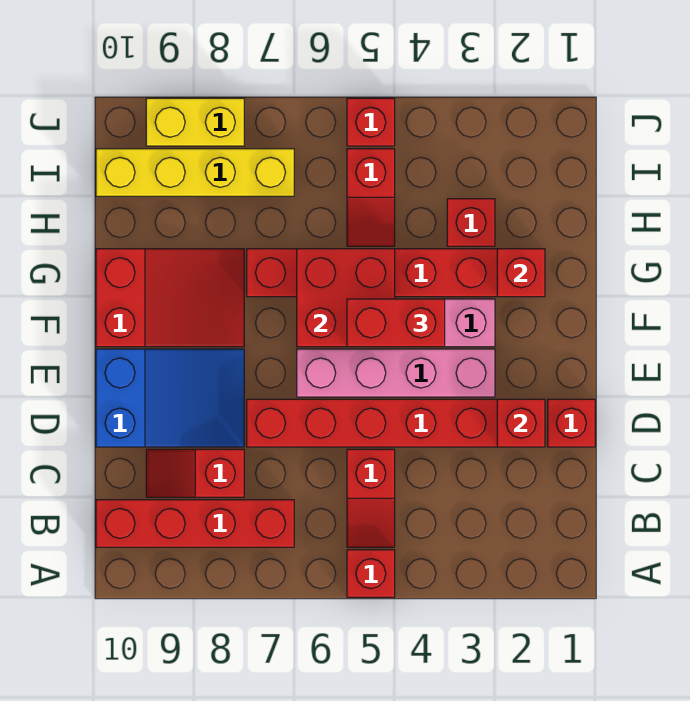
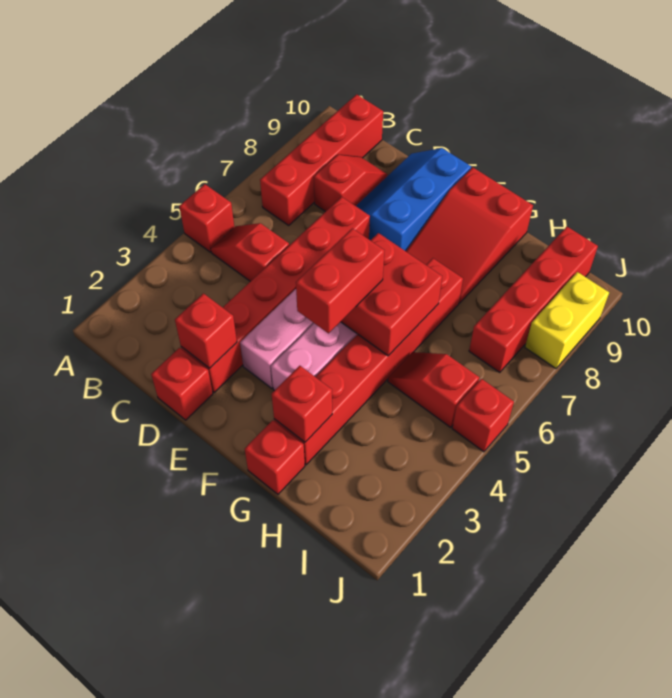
blue 2x3 slope [96,349,244,447] -> blue 2x3 slope turned to [356,148,471,251]
red 1x1 brick [447,199,495,246] -> red 1x1 brick moved to [245,420,305,494]
yellow 1x4 brick [96,149,294,196] -> red 1x4 brick [469,227,598,373]

